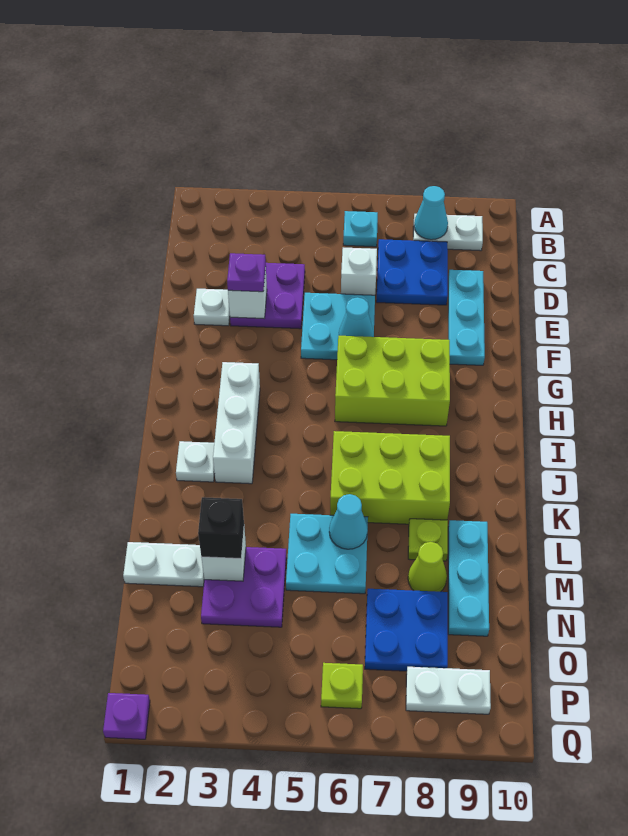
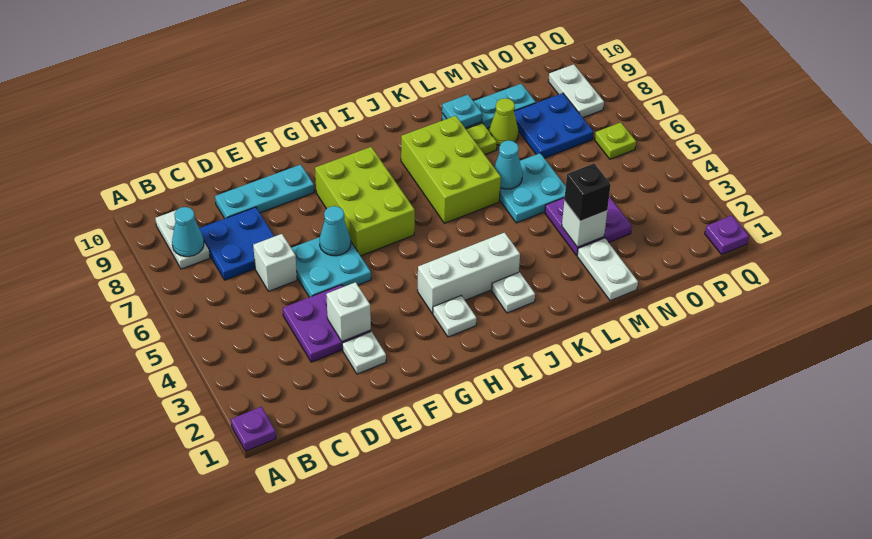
cyan 1x1 plate [343,211,378,247] -> cyan 1x1 plate moved to [442,95,482,128]
purple 1x1 plate [227,253,266,292] -> purple 1x1 plate moved to [231,407,276,451]
none -> white 1x1 plate [433,296,477,337]

